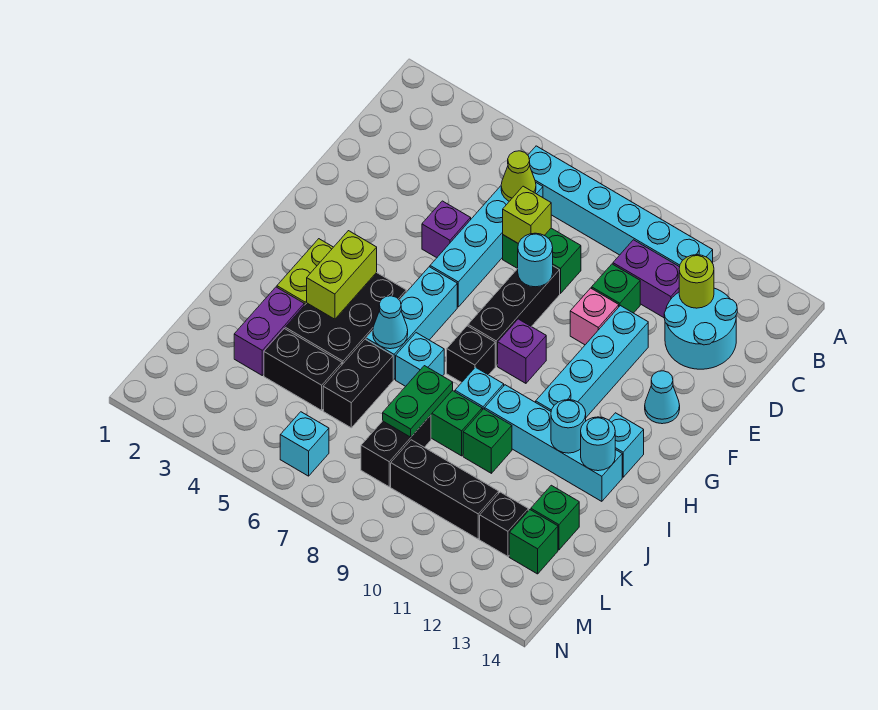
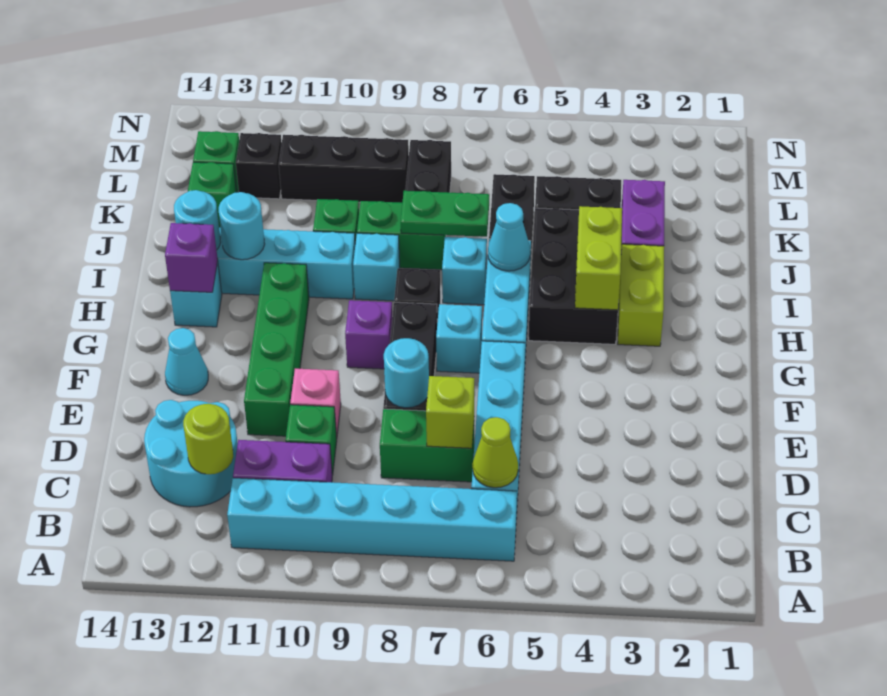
purple 1x1 brick [422,201,471,258] -> purple 1x1 brick moved to [165,223,218,292]
cyan 1x4 brick [536,306,648,417] -> green 1x4 brick [244,263,309,436]
green 1x2 plate [383,366,453,437] -> green 1x2 plate turned to [401,191,489,237]
cyan 1x1 brick [280,412,329,476] -> cyan 1x1 brick moved to [436,304,482,373]

